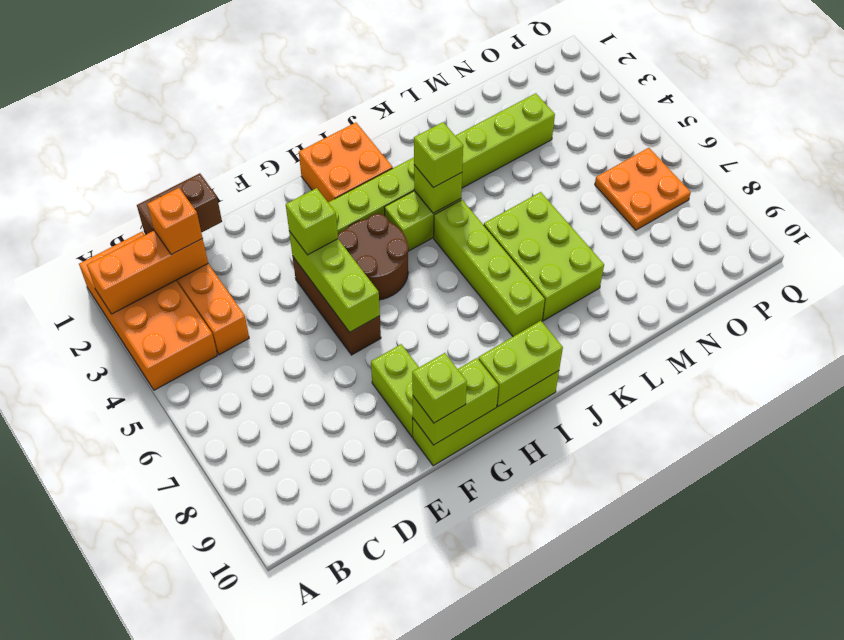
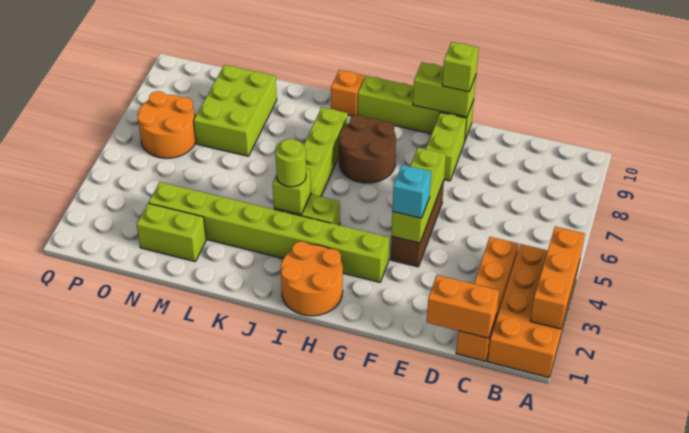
orange 1x3 brick [87,231,208,314] -> orange 1x3 brick turned to [530,226,585,329]
brown 1x2 brick [137,173,222,234] -> orange 1x2 brick [427,275,499,338]
orange 1x1 brick [147,188,202,255] -> orange 1x1 brick moved to [331,70,365,116]
lime 1x1 brick [286,188,338,255] -> cyan 1x1 brick [392,165,431,218]
brown 2x2 round brick [338,214,408,300] -> brown 2x2 round brick moved to [339,115,396,183]
orange 2x2 brick [299,123,393,202] -> orange 2x2 round brick [281,242,343,316]
lime 1x2 brick [478,321,563,407] -> lime 1x2 brick moved to [137,203,206,262]
lime 1x1 brick [414,122,463,188] -> lime 1x1 round brick [275,139,306,187]
lime 2x3 brick [484,192,604,321] -> lime 2x3 brick moved to [194,65,277,156]
orange 2x2 plate [595,148,691,230] -> orange 2x2 round brick [138,91,196,158]

